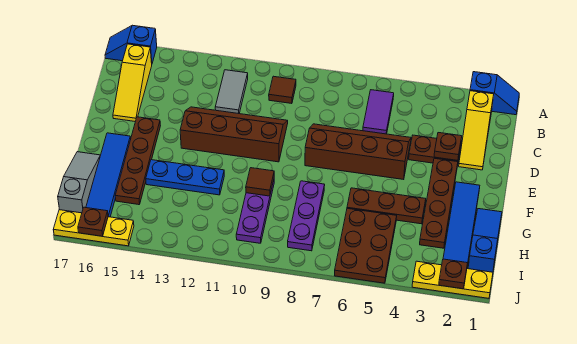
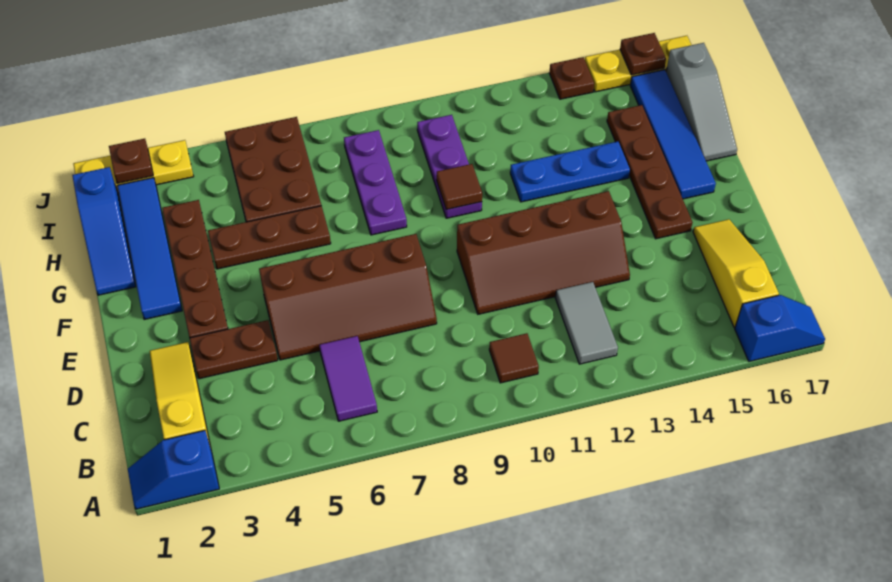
brown 1x1 plate [434,133,462,161] -> brown 1x1 plate moved to [549,57,594,99]

